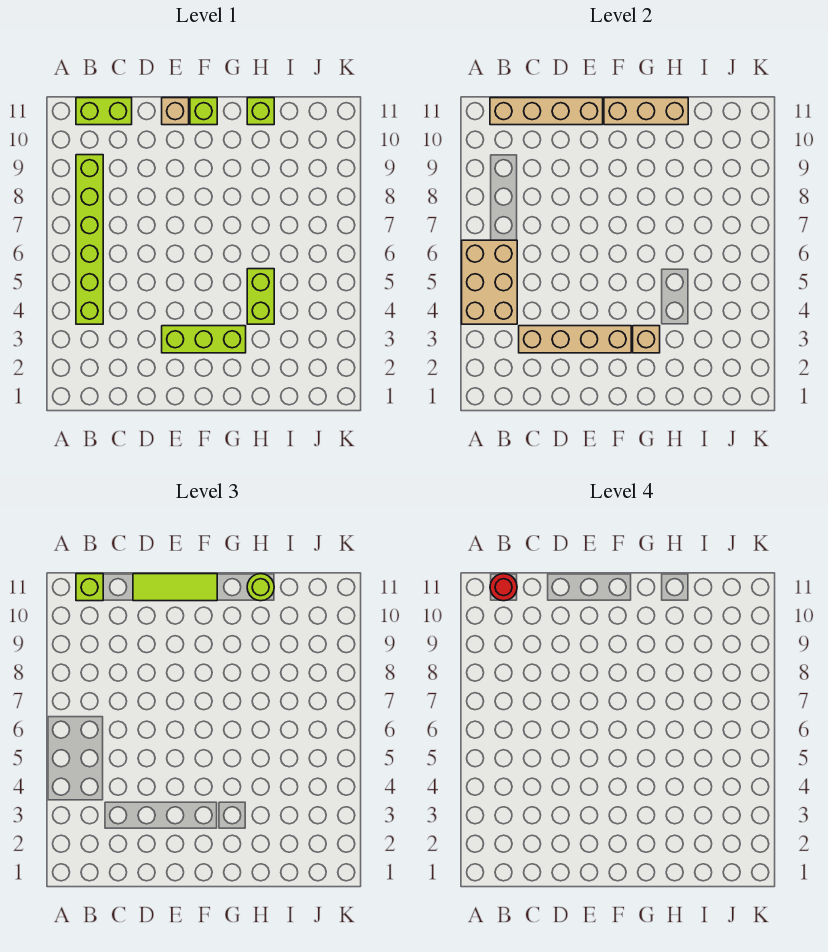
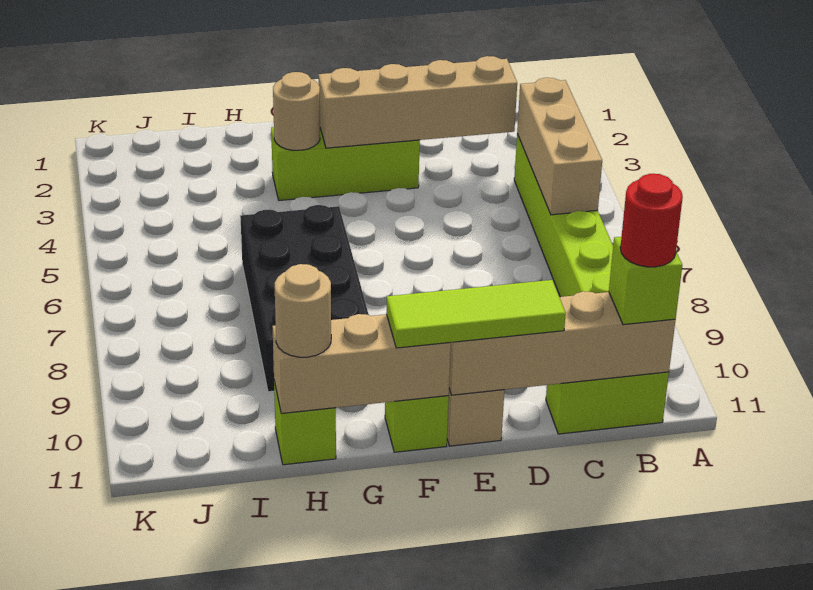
tan 2x3 brick [462,240,517,324] -> tan 1x3 brick [517,78,602,215]
tan 1x1 brick [633,326,660,353] -> tan 1x1 round brick [273,72,320,150]
none -> black 2x4 brick [240,205,369,392]
lime 1x2 brick [247,269,274,324] -> none
lime 1x1 round brick [247,574,274,601] -> tan 1x1 round brick [275,264,331,357]

